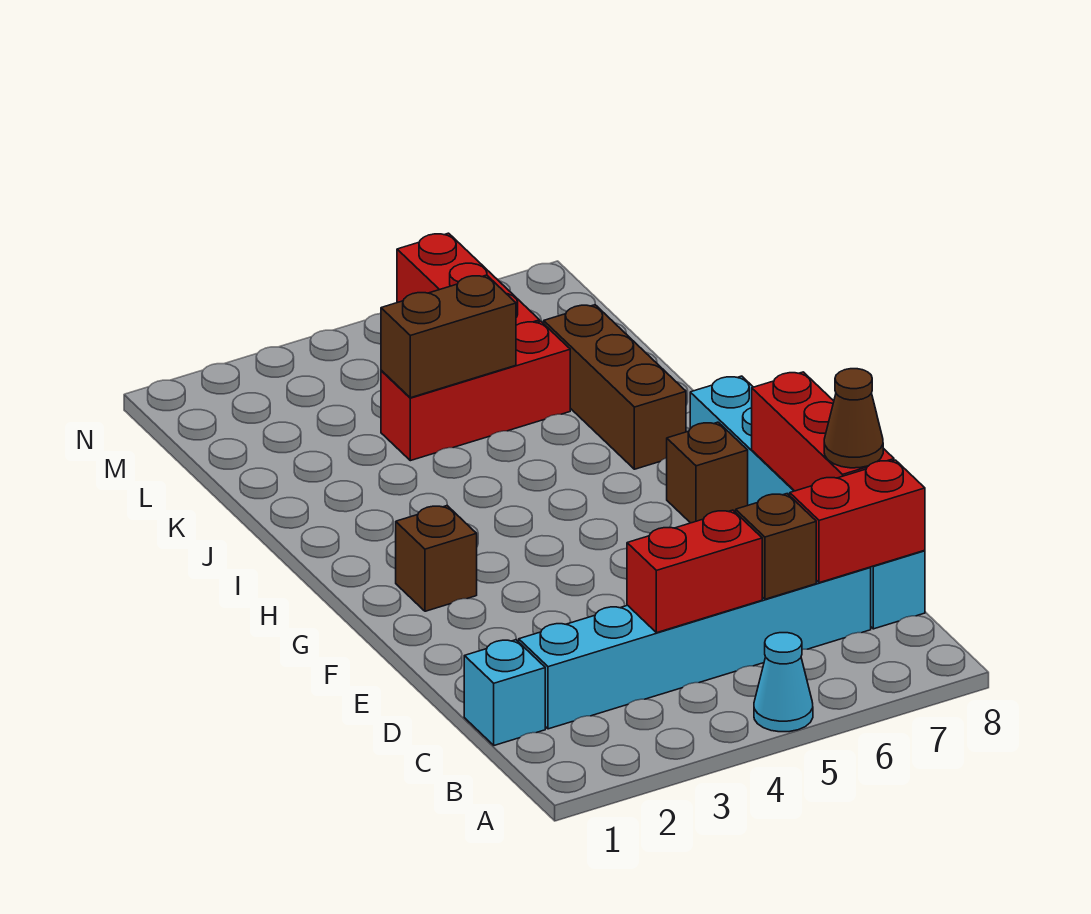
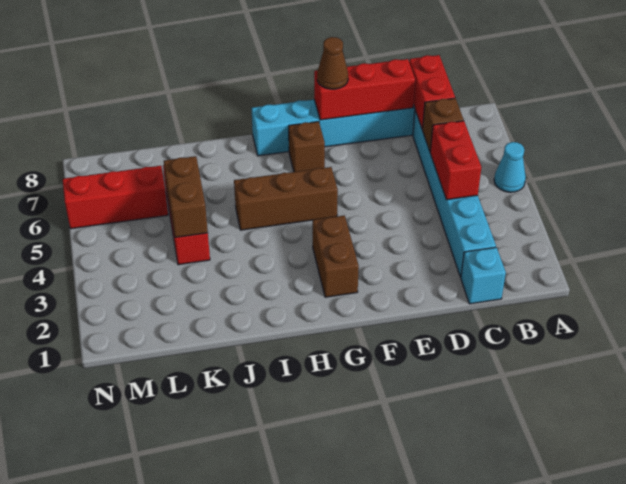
brown 1x1 cone [824,369,883,468] -> brown 1x1 cone moved to [317,37,348,89]
brown 1x1 brick [396,506,477,611] -> brown 1x2 brick [313,215,359,297]
brown 1x3 brick [544,305,686,469] -> brown 1x3 brick moved to [234,167,338,230]

